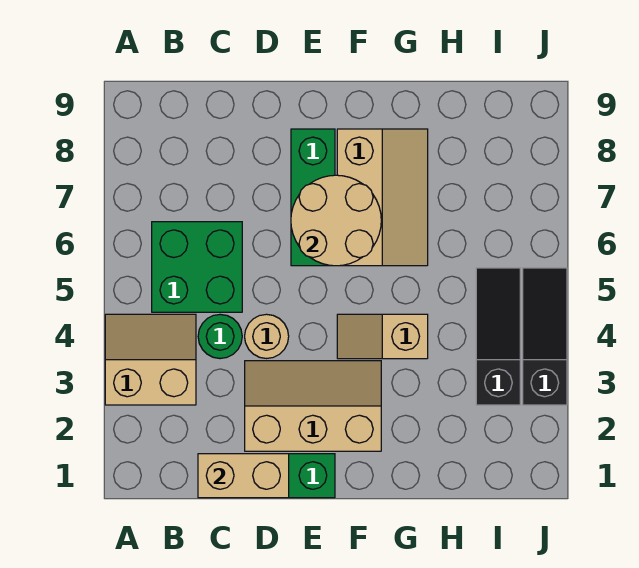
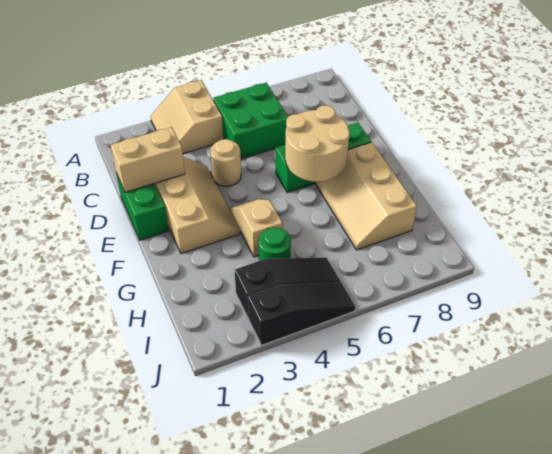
tan 2x2 slope [105,314,196,405] -> tan 2x2 slope turned to [150,80,223,154]
tan 1x2 brick [198,454,289,498] -> tan 1x2 brick turned to [111,127,185,192]
green 1x1 round brick [198,314,242,359] -> green 1x1 round brick moved to [259,228,291,261]
tan 2x3 slope [337,129,428,266] -> tan 2x3 slope turned to [316,142,417,250]

